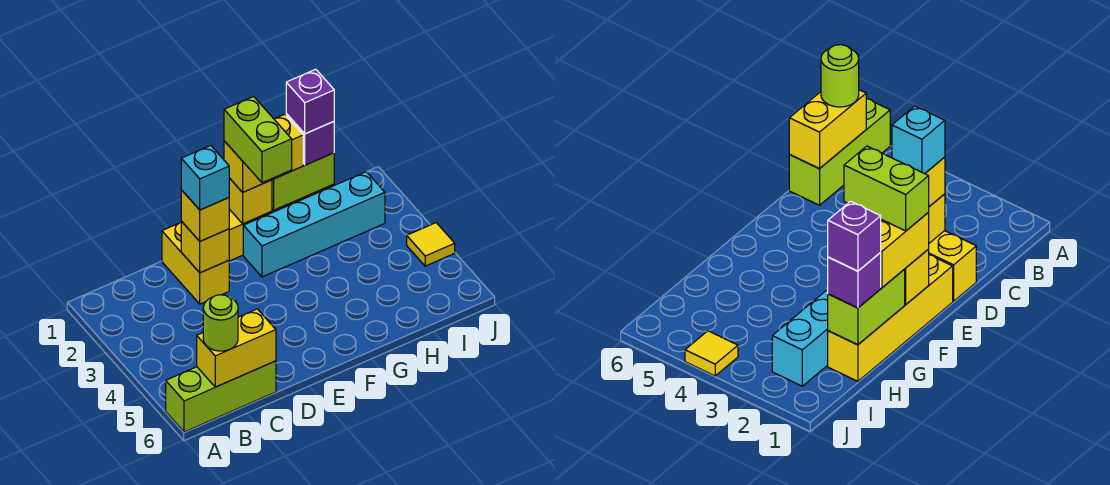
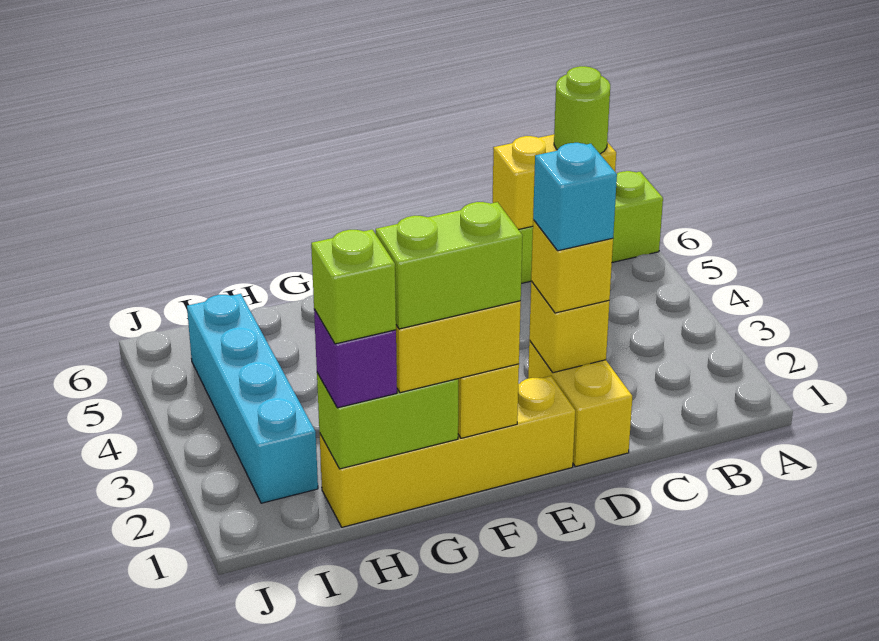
lime 1x2 brick [224,97,292,183] -> lime 1x2 brick turned to [376,202,523,329]
cyan 1x4 brick [243,172,385,277] -> cyan 1x4 brick turned to [187,294,318,503]
purple 1x1 brick [286,69,334,134] -> lime 1x1 brick [311,230,396,344]
yellow 1x1 tile [407,223,455,266] -> none

